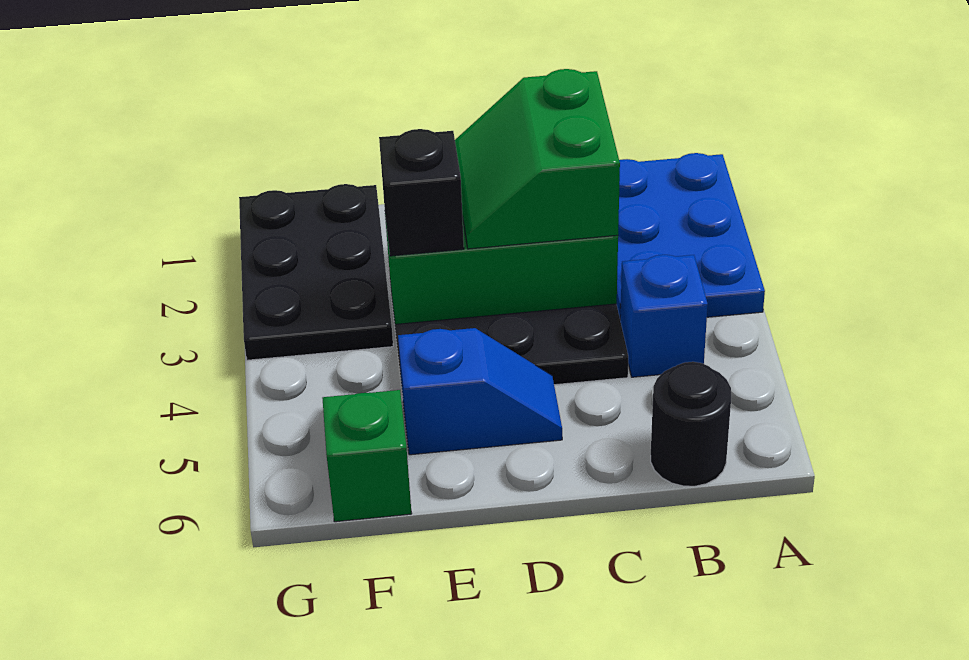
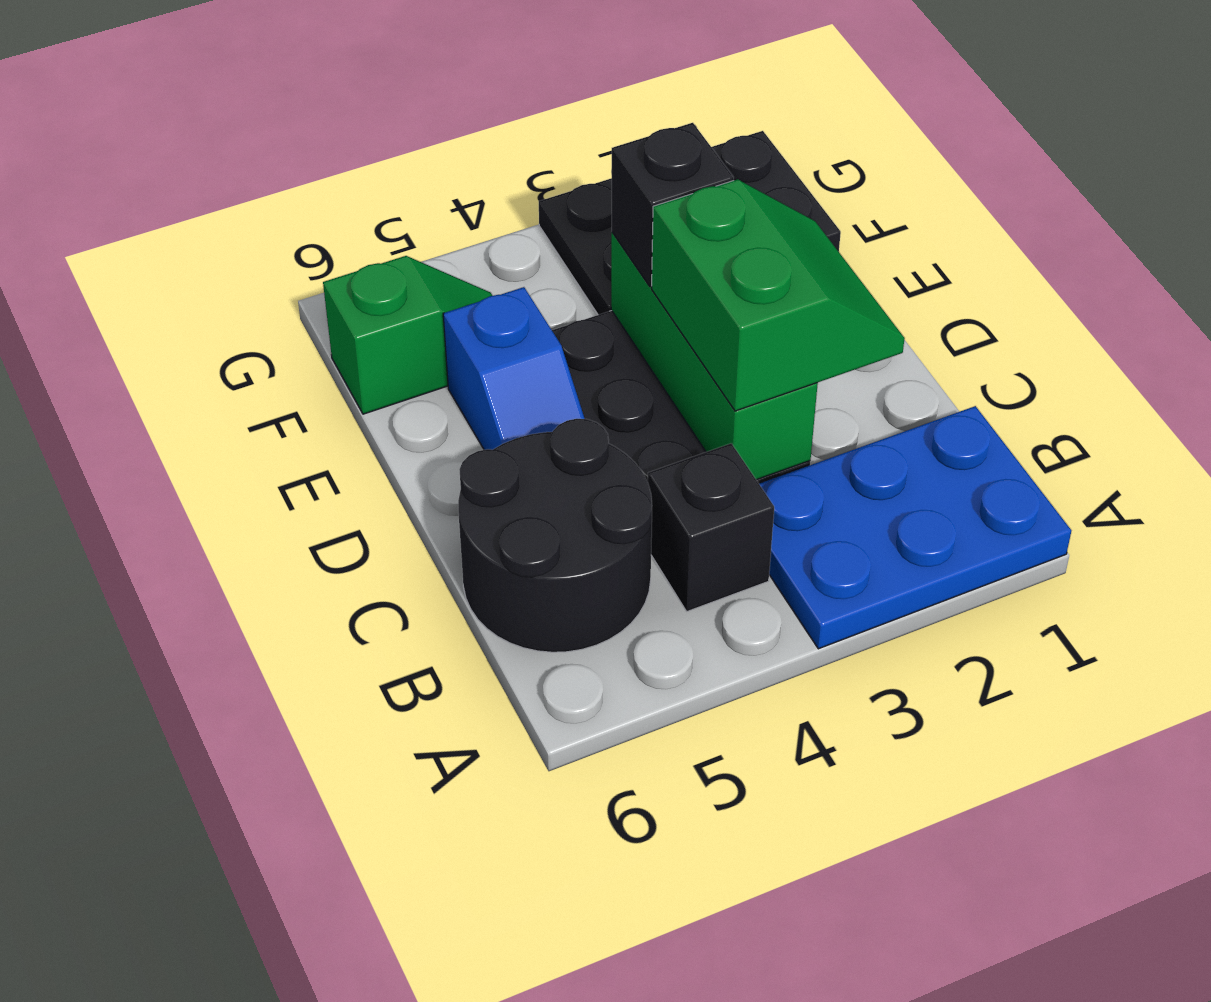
blue 1x1 brick [620,255,708,377] -> black 1x1 brick [648,443,774,611]
black 1x1 round brick [651,362,731,486] -> black 2x2 round brick [458,419,652,652]
green 2x2 slope [455,69,620,249] -> green 2x2 slope turned to [652,179,905,411]

